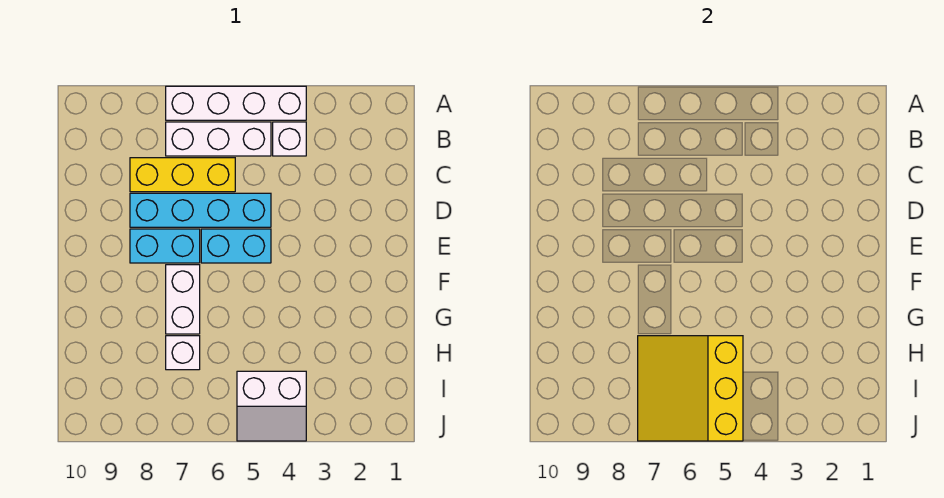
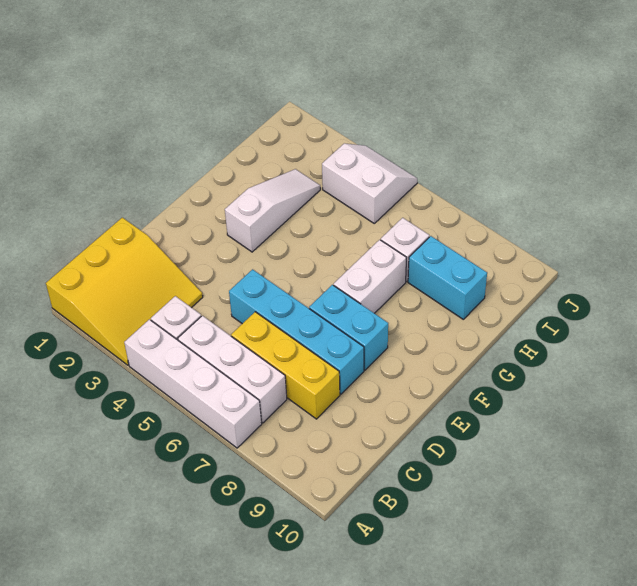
cyan 1x2 brick [201,229,271,263] -> cyan 1x2 brick moved to [408,236,487,319]
none -> white 1x3 slope [225,169,320,252]
yellow 3x3 slope [638,336,743,441] -> yellow 3x3 slope moved to [46,218,203,365]

